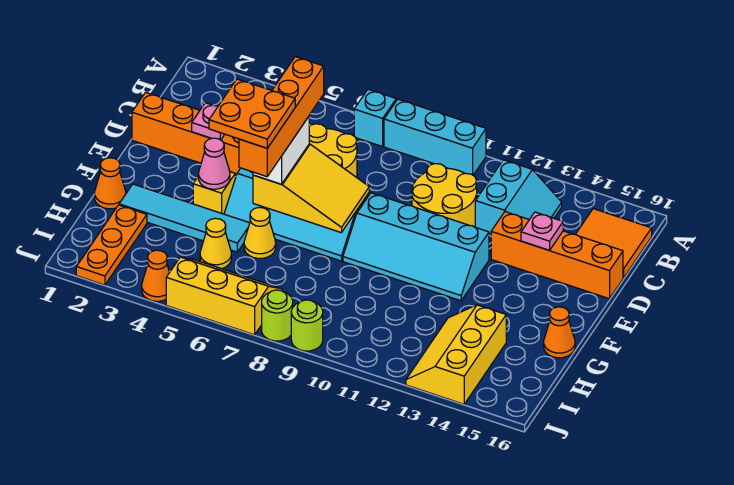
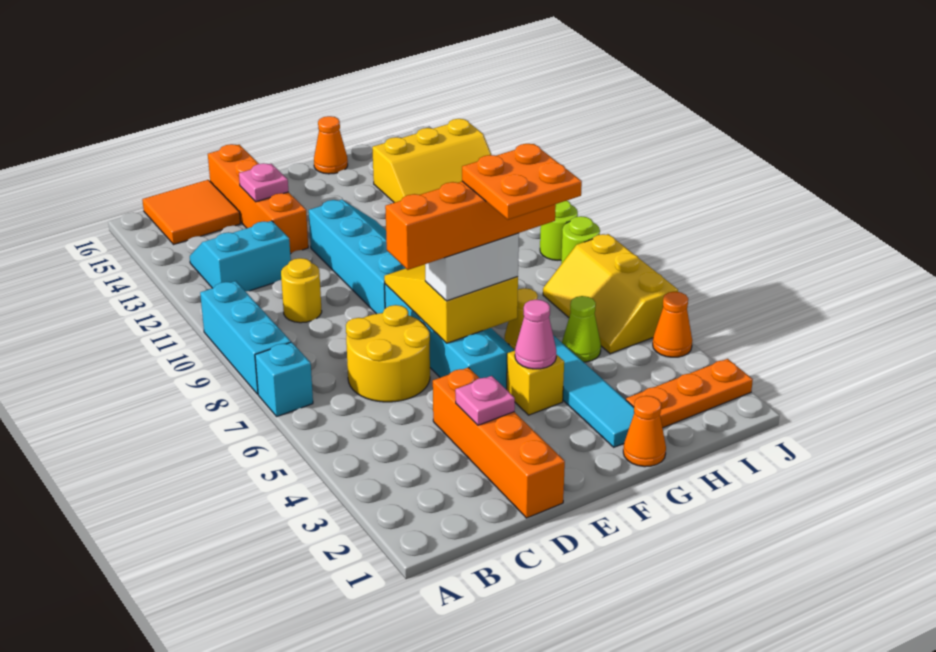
yellow 2x2 round brick [412,164,477,227] -> yellow 1x1 round brick [281,258,322,323]
yellow 1x1 cone [200,218,231,269] -> lime 1x1 cone [562,296,601,362]

